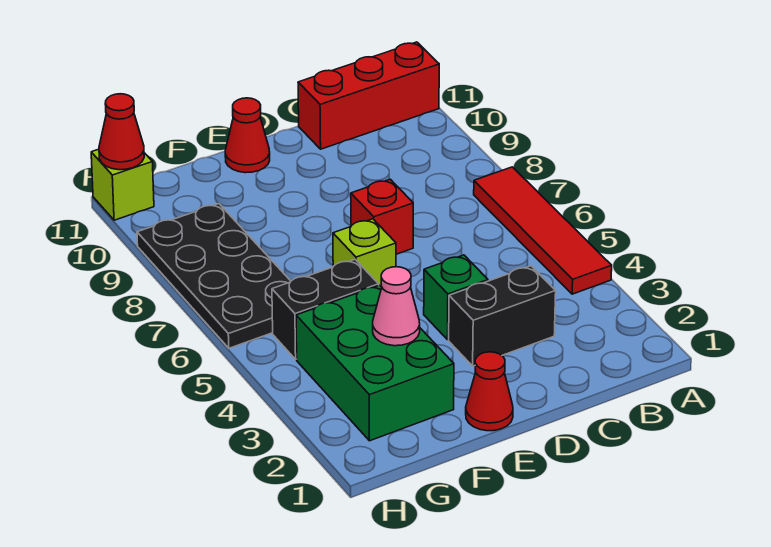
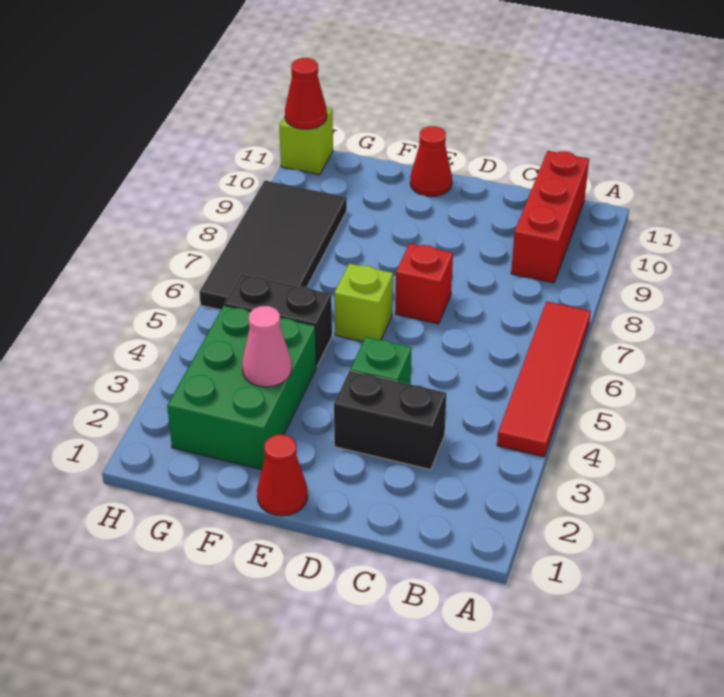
red 1x3 brick [298,42,439,149] -> red 1x3 brick turned to [511,151,589,283]
black 2x4 plate [137,204,291,348] -> black 2x4 tile [199,181,347,310]

